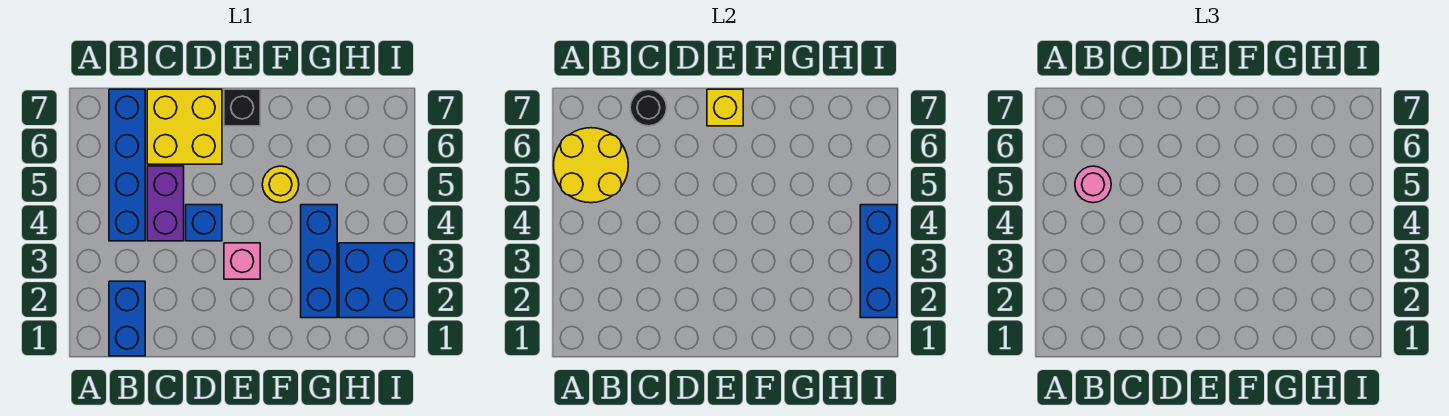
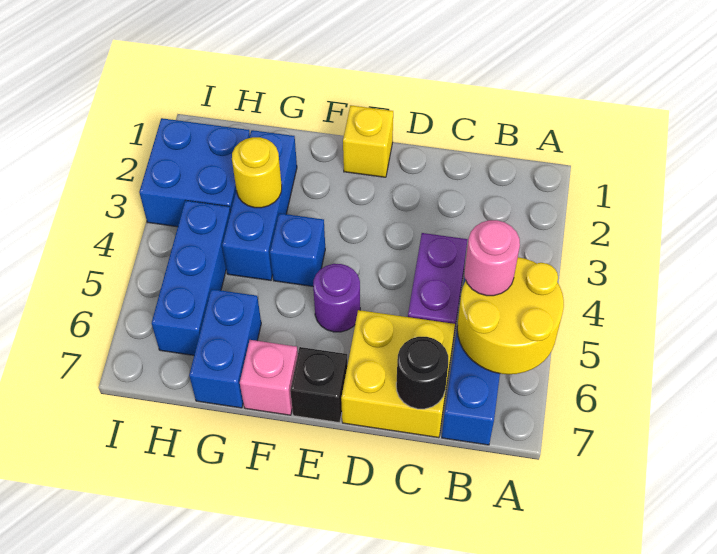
blue 1x2 brick [109,281,145,356] -> blue 1x2 brick moved to [189,289,261,408]
blue 1x1 brick [186,205,222,241] -> blue 1x1 brick moved to [270,213,325,286]
pink 1x1 brick [224,243,260,279] -> pink 1x1 brick moved to [240,340,298,415]
none -> purple 1x1 round brick [313,264,360,332]
yellow 1x1 brick [707,89,743,126] -> yellow 1x1 brick moved to [343,105,393,177]
yellow 1x1 round brick [262,166,299,203] -> yellow 1x1 round brick moved to [232,137,282,208]
blue 1x3 brick [860,205,897,318] -> blue 1x3 brick moved to [152,200,230,355]

